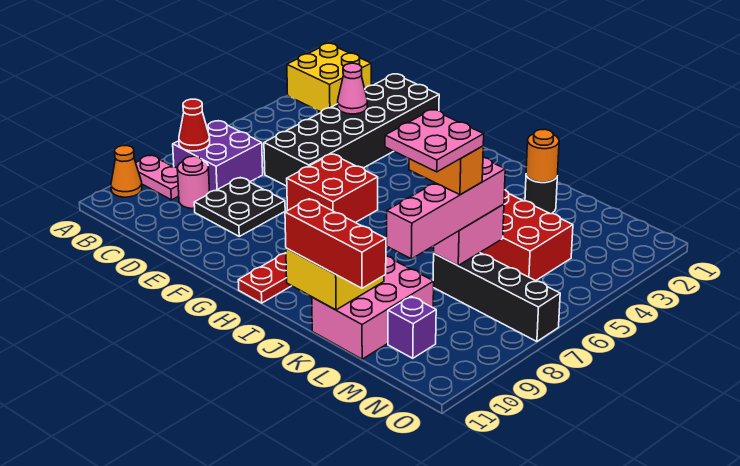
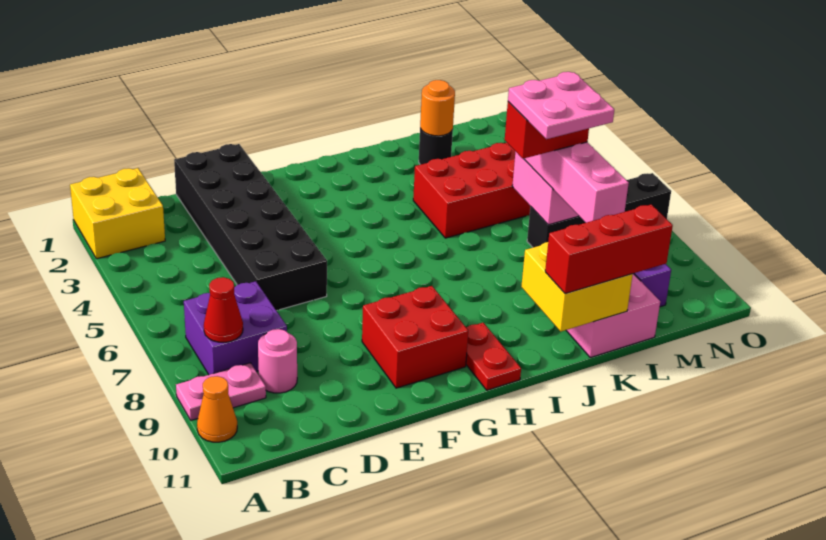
pink 1x1 cone [338,63,367,114] -> none
black 2x2 plate [194,177,285,236] -> none
red 2x2 brick [287,154,378,223] -> red 2x2 brick moved to [362,286,468,388]
orange 1x2 brick [409,146,483,195] -> red 1x2 brick [505,102,589,159]

